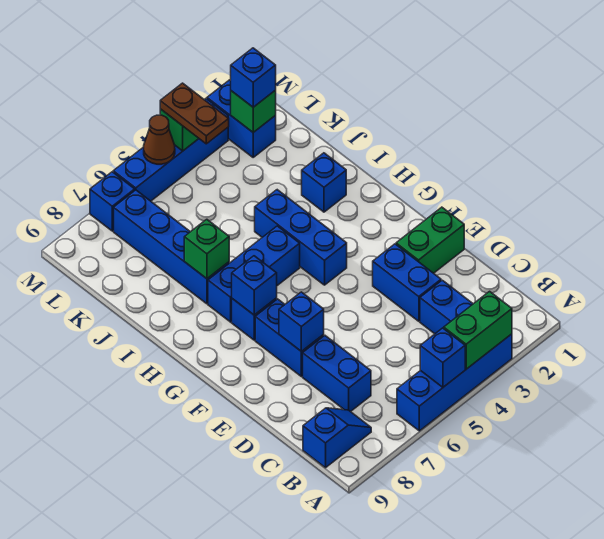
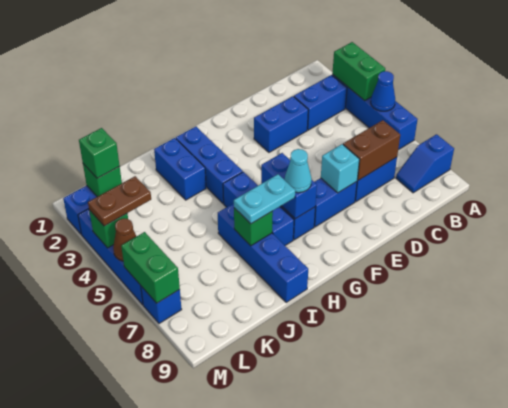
blue 1x1 brick [420,328,465,387] -> blue 1x1 cone [371,71,395,111]
blue 1x2 slope [303,408,371,468] -> blue 1x2 slope turned to [396,134,454,193]
none -> brown 1x2 brick [343,120,400,180]
green 1x2 brick [396,207,464,273] -> green 1x2 brick moved to [121,232,180,303]
blue 1x1 brick [279,292,324,352] -> cyan 1x1 brick [321,144,360,193]
blue 1x3 brick [255,190,347,285] -> blue 1x3 brick turned to [176,126,243,203]
blue 1x1 brick [232,256,277,315] -> blue 1x2 brick [261,153,317,219]
none -> cyan 1x1 cone [285,149,312,193]
none -> cyan 1x2 plate [234,174,295,224]
blue 1x1 brick [302,153,346,212] -> blue 1x2 brick [154,138,206,200]
blue 1x4 brick [114,190,229,304] -> blue 1x4 brick turned to [218,203,308,302]
blue 1x1 brick [231,48,276,107] -> green 1x1 brick [79,128,120,178]

